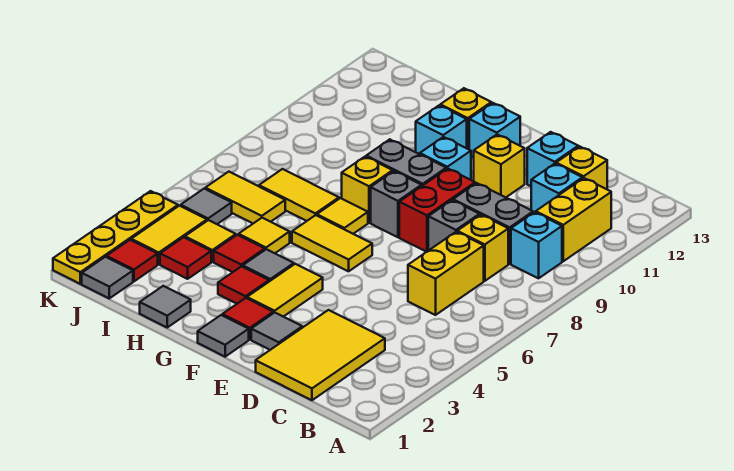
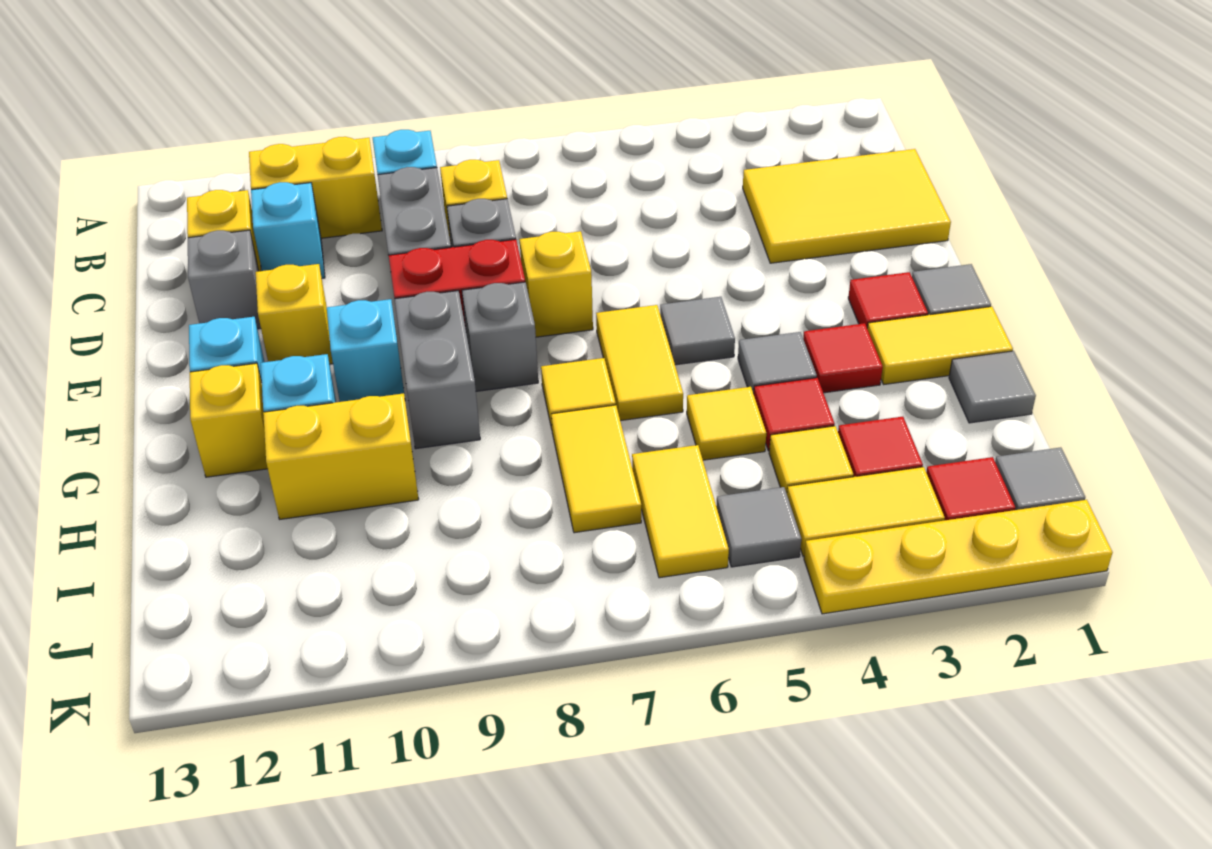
yellow 1x2 brick [408,232,484,315] -> yellow 1x2 brick moved to [263,393,419,519]
cyan 1x1 brick [527,132,578,186] -> grey 1x1 brick [188,230,261,329]
grey 1x1 tile [251,313,302,350] -> grey 1x1 tile moved to [660,297,735,365]
yellow 1x2 tile [247,264,323,317] -> yellow 1x2 tile moved to [867,306,1013,385]
yellow 1x1 brick [342,157,393,223] -> yellow 1x1 brick moved to [520,231,593,337]

